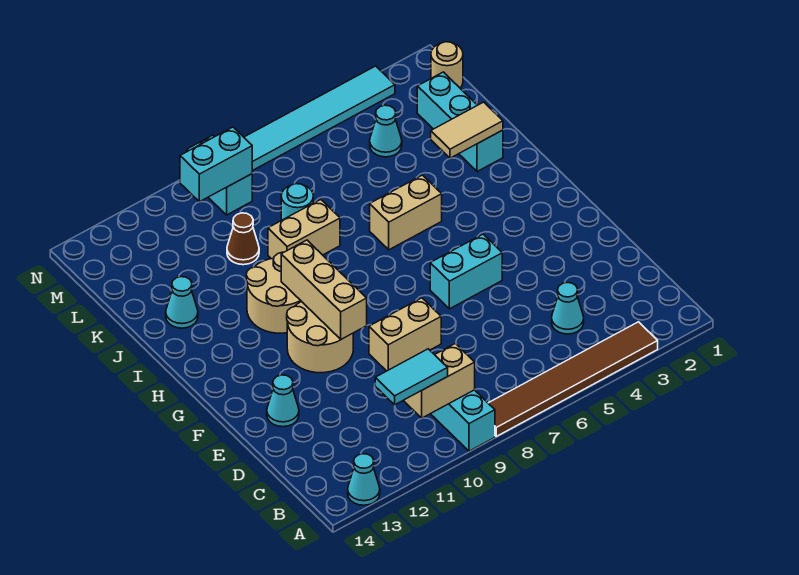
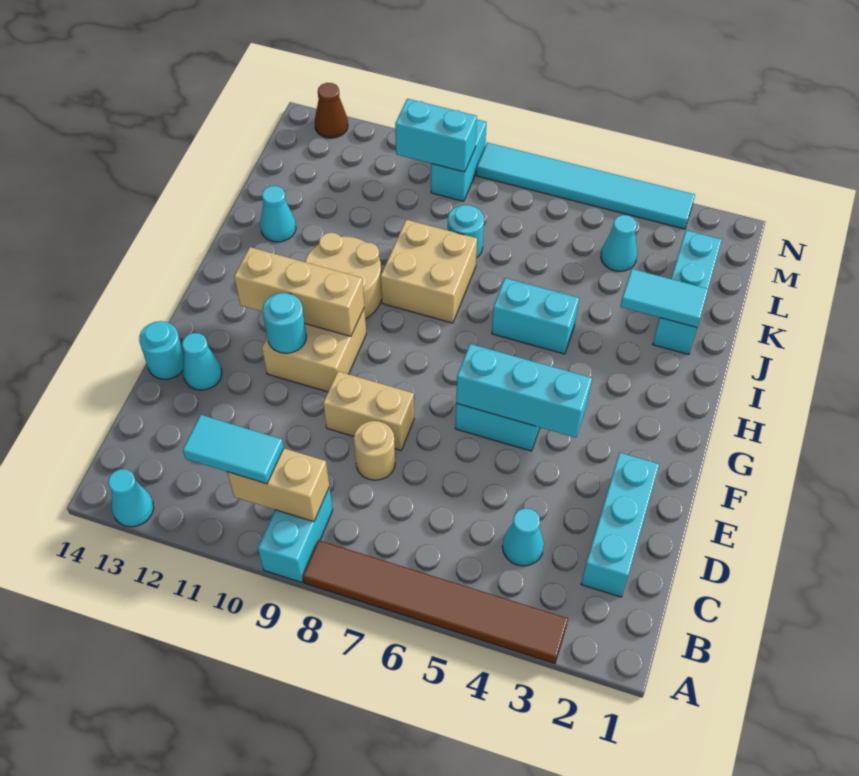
none -> cyan 1x3 brick [581,453,659,597]
none -> cyan 1x1 round brick [139,321,184,379]
none -> cyan 1x3 brick [456,344,592,438]
tan 2x2 round brick [287,302,353,373] -> tan 2x2 brick [262,308,366,392]
tan 1x3 brick [281,240,367,339] -> tan 1x3 brick turned to [234,247,364,336]
none -> cyan 1x1 round brick [262,293,306,353]
tan 1x2 brick [370,175,442,250] -> cyan 1x2 brick [492,278,579,354]
tan 1x2 tile [431,102,503,158] -> cyan 1x2 tile [621,269,708,327]
tan 1x2 brick [268,199,340,259] -> tan 2x2 brick [381,220,477,323]
brown 1x1 cone [227,213,259,265] -> brown 1x1 cone moved to [315,83,348,138]
tan 1x1 round brick [431,42,463,88] -> tan 1x1 round brick moved to [354,421,395,480]

